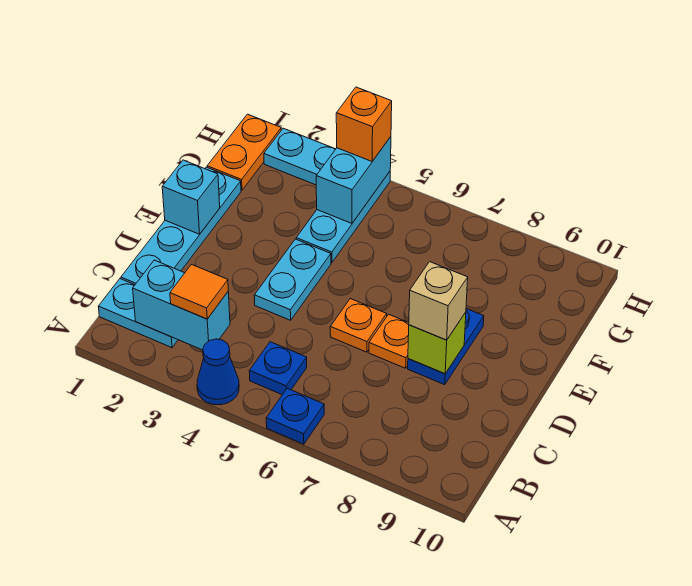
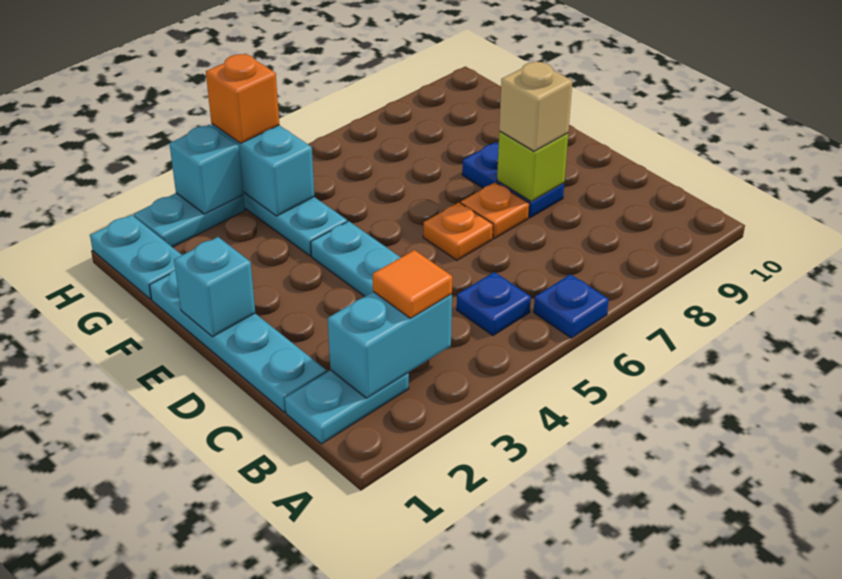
blue 1x1 cone [197,339,239,405] -> none
orange 1x2 plate [207,114,281,190] -> cyan 1x2 plate [90,215,182,299]
none -> cyan 1x1 brick [169,125,243,214]

